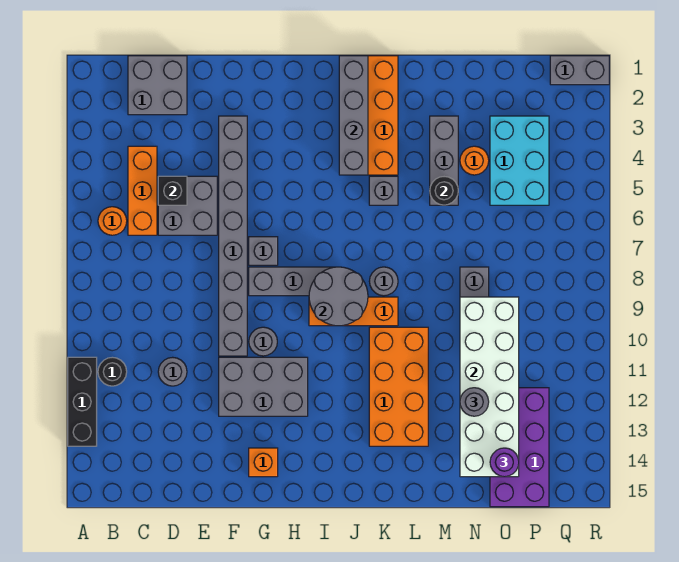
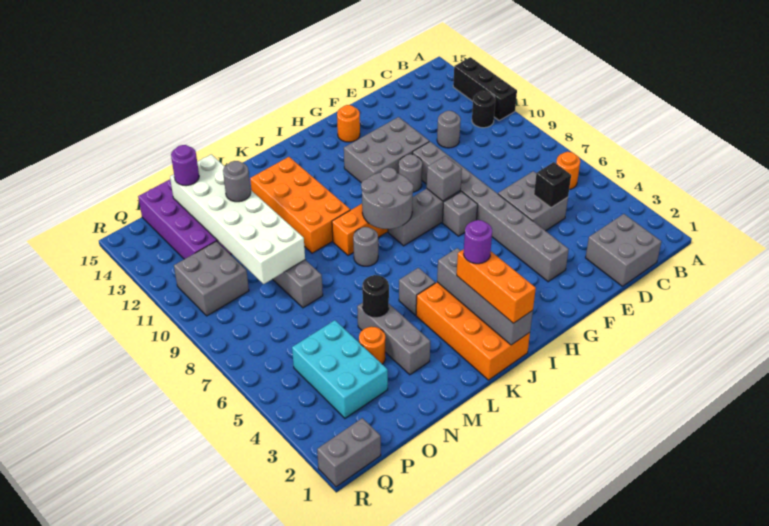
orange 1x3 brick [128,146,157,235] -> orange 1x3 brick moved to [457,249,536,323]
none -> grey 1x1 brick [427,156,462,201]
orange 1x1 brick [249,448,278,477] -> orange 1x1 round brick [337,105,360,142]
none -> purple 1x1 round brick [464,220,492,264]
none -> grey 2x2 brick [174,241,249,316]

